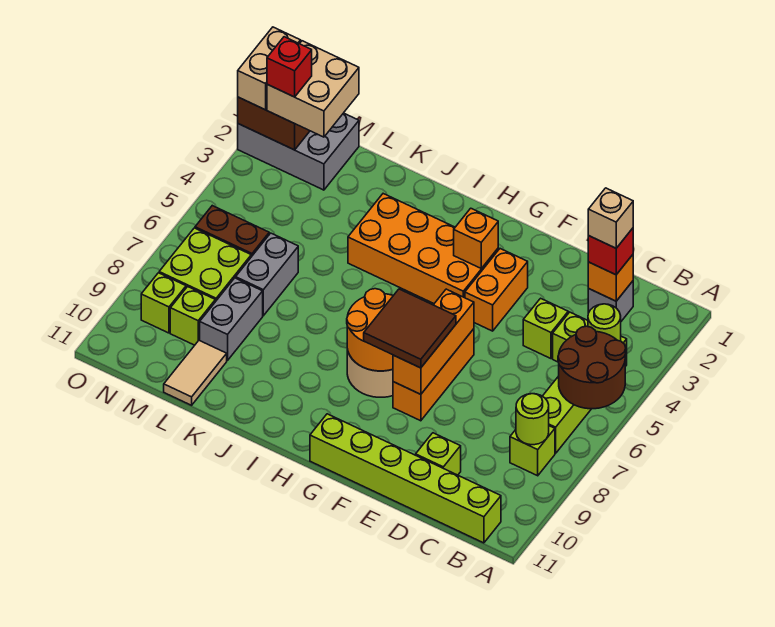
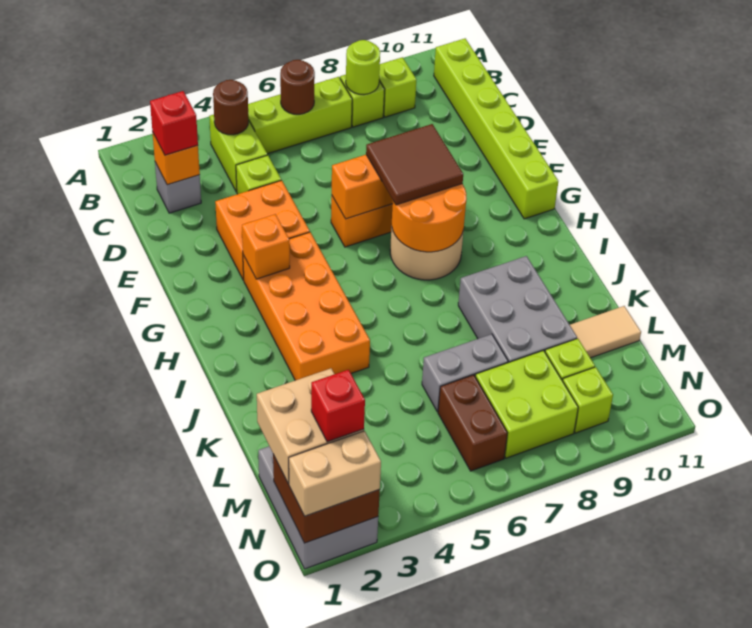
brown 2x2 round brick [558,326,626,409] -> brown 1x1 round brick [280,60,315,114]
lime 1x1 round brick [588,304,621,341] -> brown 1x1 round brick [213,80,249,135]
tan 1x1 brick [588,188,633,248] -> none
lime 1x1 brick [416,433,461,475] -> lime 1x1 brick moved to [379,57,416,117]
orange 1x2 brick [465,249,528,331] -> orange 2x2 brick [215,180,310,280]
grey 1x2 brick [200,278,263,361] -> grey 2x3 brick [458,256,577,363]

